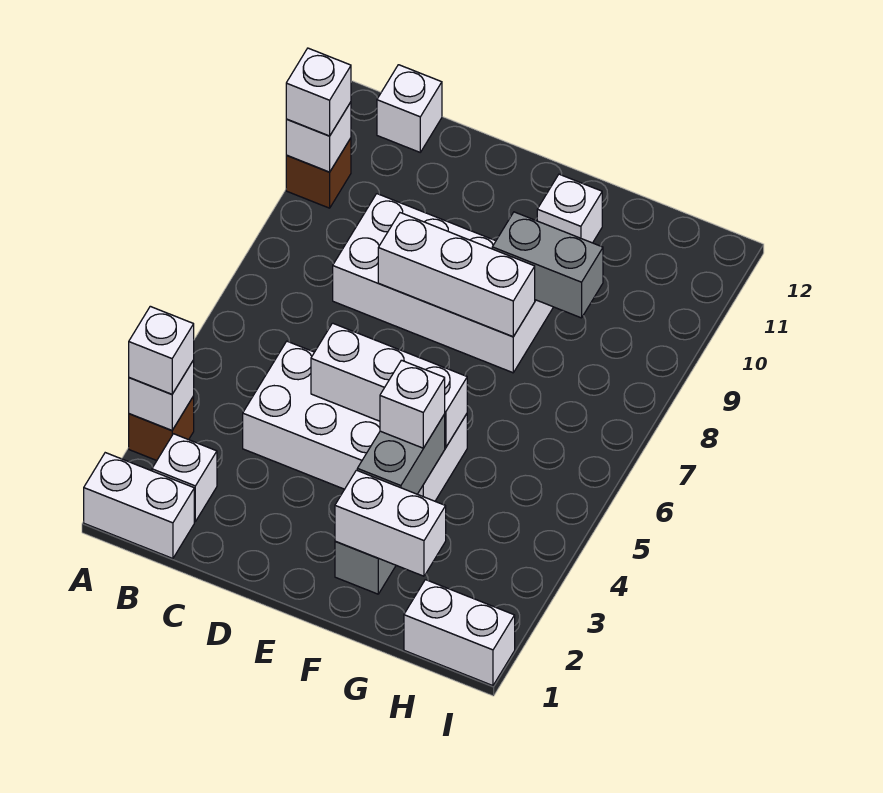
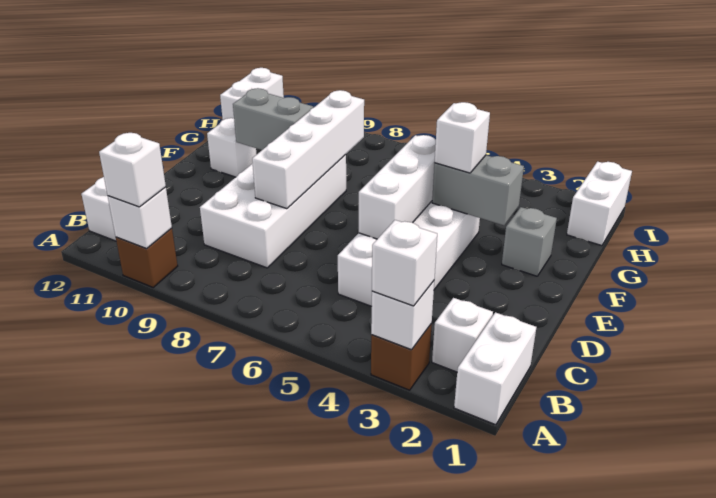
white 1x3 brick [378,213,535,336] -> white 1x4 brick [252,90,364,209]
white 1x2 brick [335,470,446,576] -> white 1x2 brick moved to [220,68,284,120]
grey 1x2 brick [492,212,603,318] -> grey 1x2 brick turned to [233,88,313,150]

